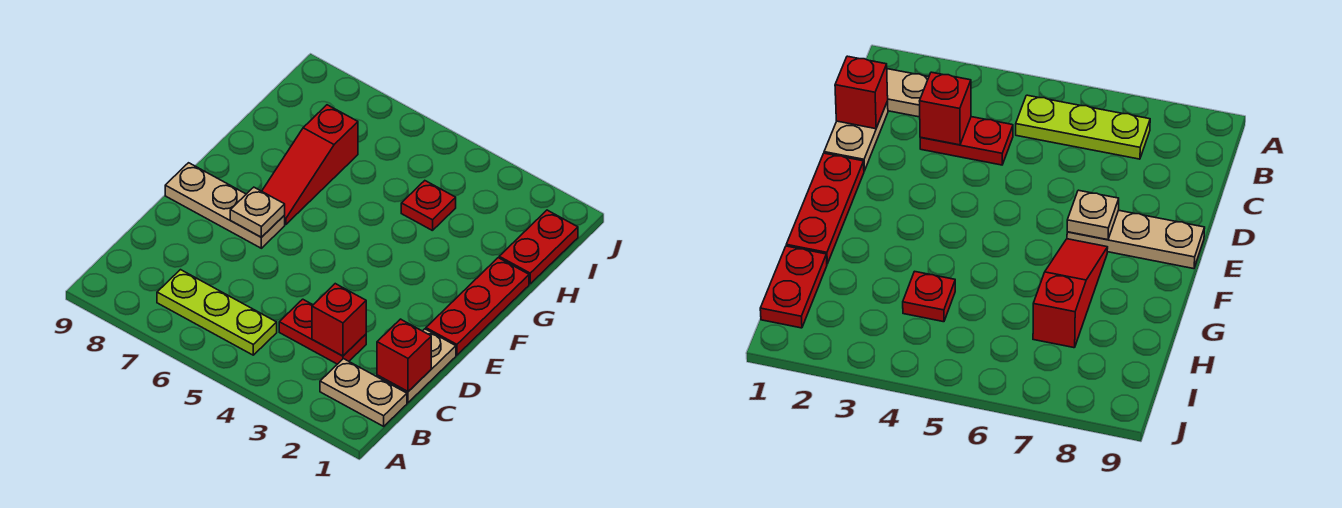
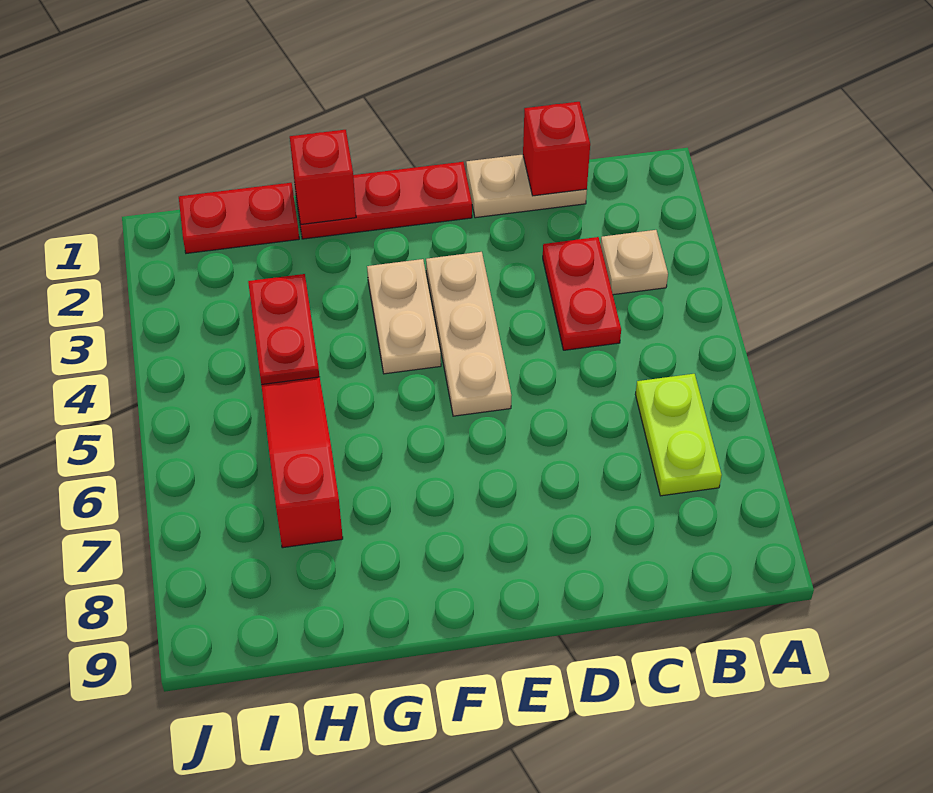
tan 1x2 plate [320,359,407,426] -> tan 1x2 plate moved to [367,259,441,374]
lime 1x3 plate [157,270,277,355] -> lime 1x2 plate [635,374,722,496]
red 1x1 brick [312,284,366,356] -> red 1x1 brick moved to [290,130,356,224]
tan 1x3 plate [165,163,285,248] -> tan 1x3 plate moved to [426,252,511,416]
tan 1x1 plate [230,187,285,237] -> tan 1x1 plate moved to [601,230,668,295]
red 1x3 slope [262,105,358,225] -> red 1x3 slope turned to [261,377,343,548]
red 1x1 plate [401,181,456,231] -> red 1x2 plate [248,274,319,385]

